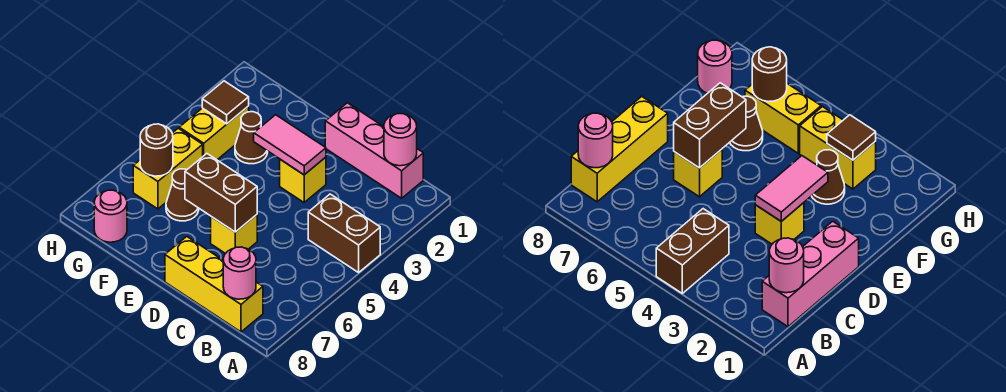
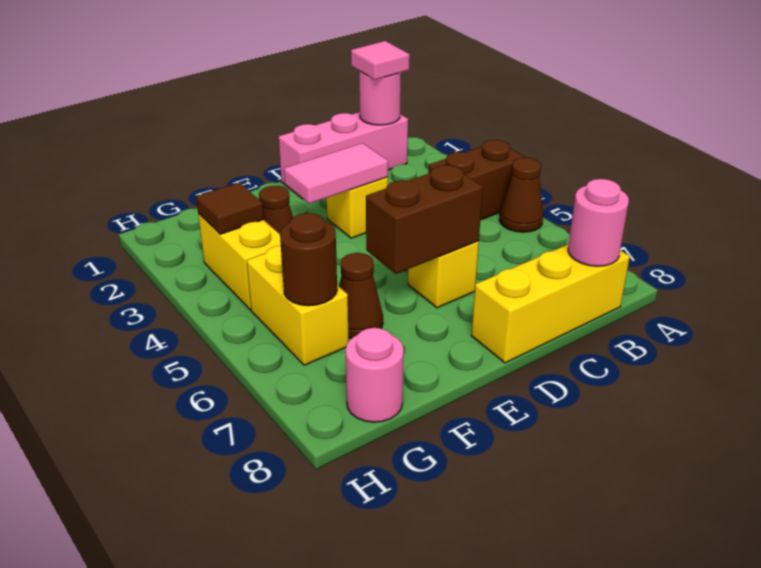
none -> brown 1x1 cone [499,158,543,232]
none -> pink 1x1 tile [351,41,410,80]

